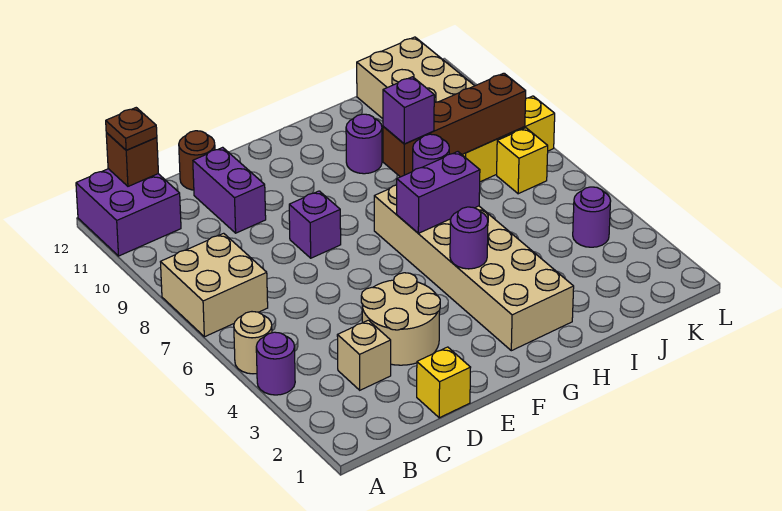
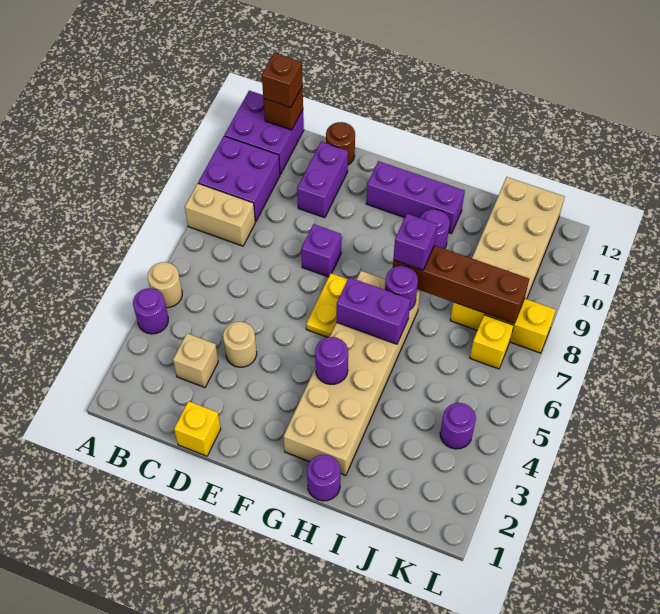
tan 2x2 brick [161,233,268,337] -> tan 1x2 brick [185,184,255,246]
none -> purple 2x2 brick [198,136,280,222]
brown 1x1 plate [106,108,157,150] -> brown 1x1 brick [262,53,303,108]
tan 2x2 round brick [361,273,440,365] -> tan 1x1 round brick [223,322,257,367]
none -> yellow 1x2 plate [306,273,348,337]
none -> purple 1x3 brick [366,161,465,234]
none -> purple 1x1 round brick [307,455,341,501]

